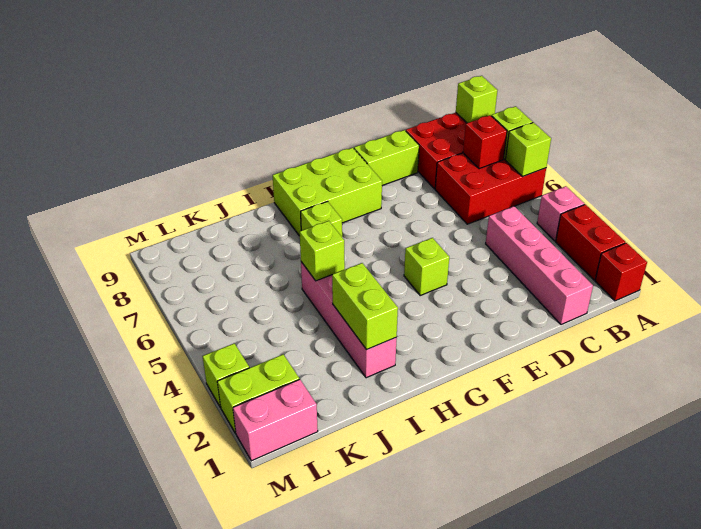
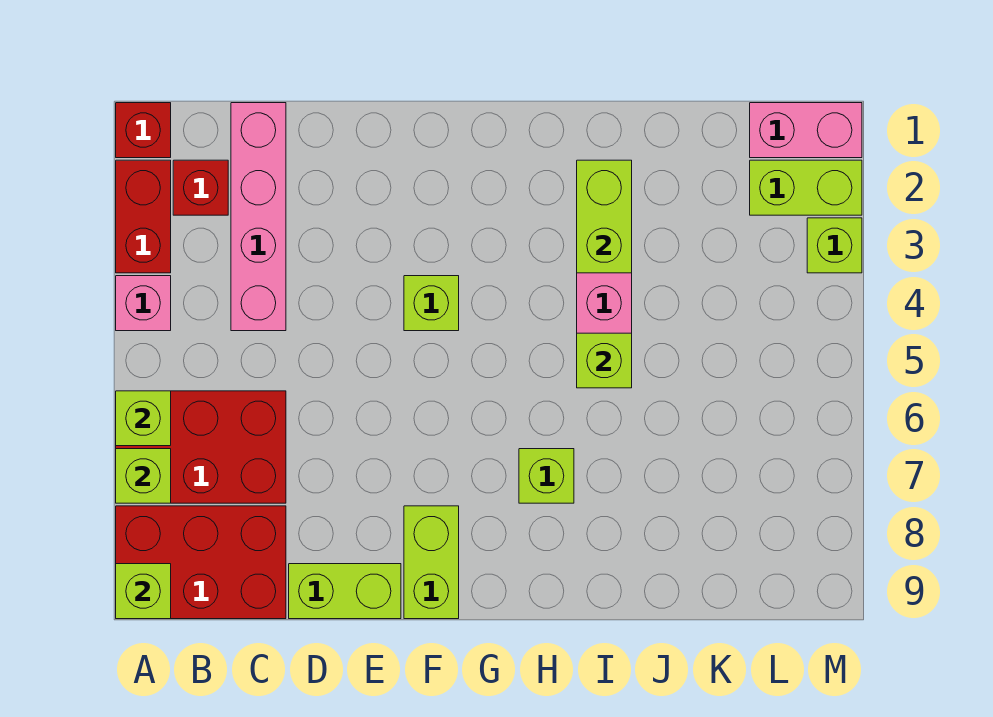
red 1x1 brick [463,115,507,169] -> red 1x1 brick moved to [173,160,228,215]
lime 2x3 brick [273,148,382,236] -> lime 1x2 brick [404,506,459,619]

